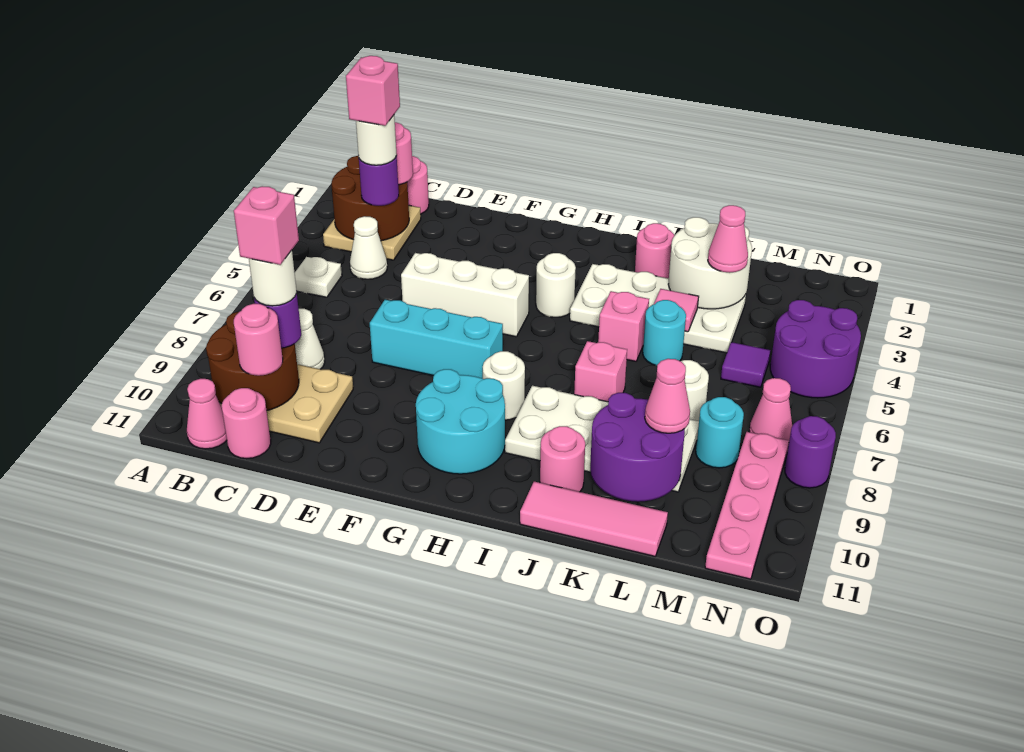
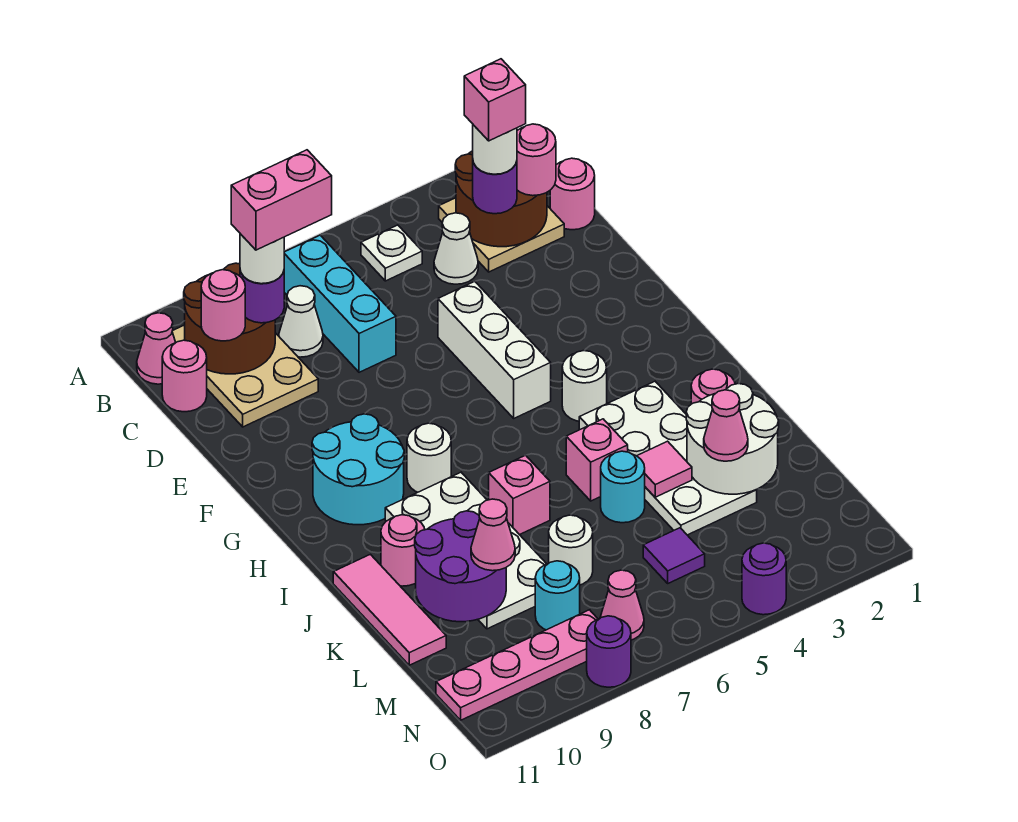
pink 1x1 brick [234,186,299,265] -> pink 1x2 brick [231,150,332,250]
cyan 1x3 brick [370,300,503,379] -> cyan 1x3 brick moved to [284,235,396,372]
purple 2x2 round brick [770,300,861,398] -> purple 1x1 round brick [742,543,786,615]

